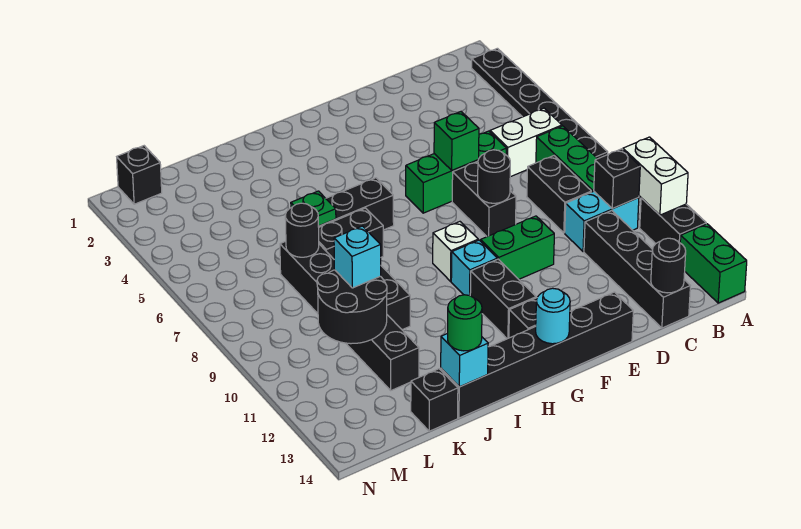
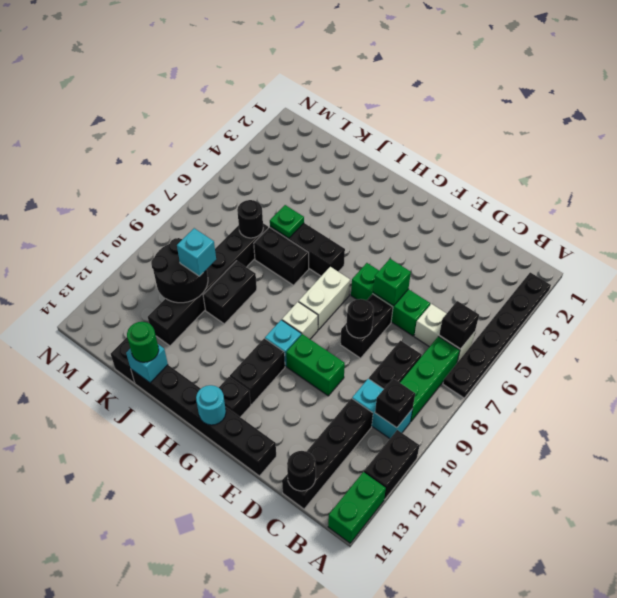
white 1x2 brick [623,137,688,215] -> white 1x2 brick moved to [299,267,350,330]
black 1x1 brick [117,146,162,204] -> black 1x1 brick moved to [439,301,479,349]

